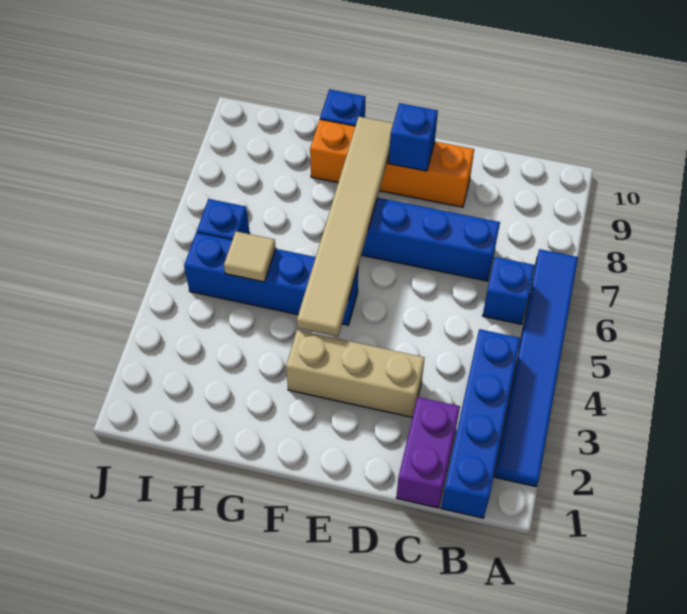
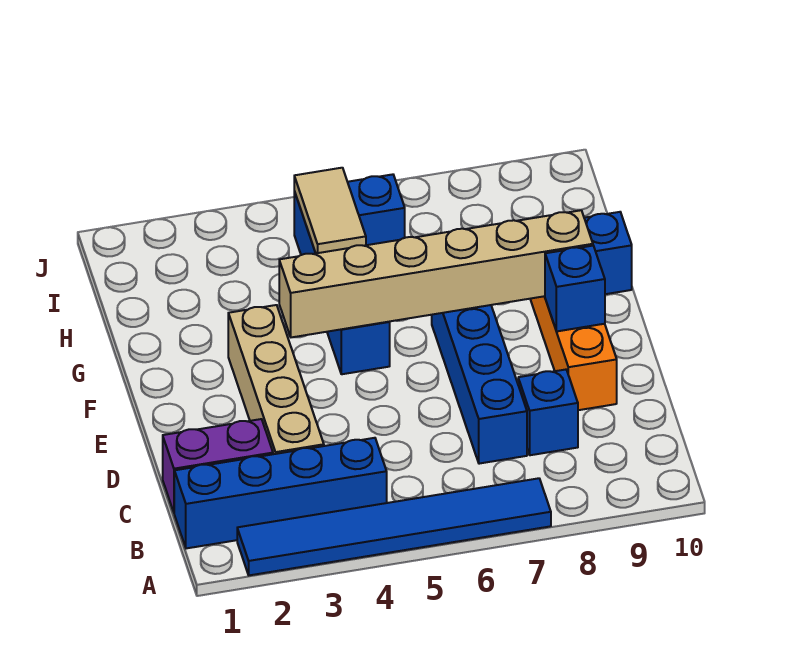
blue 1x1 brick [483,257,535,324] -> blue 1x1 brick moved to [518,370,578,455]
tan 1x3 brick [286,330,425,418] -> tan 1x4 brick [228,305,324,454]
tan 1x6 tile [297,117,393,337] -> tan 1x6 brick [279,210,593,337]
tan 1x1 tile [224,231,276,282] -> tan 1x2 tile [294,168,366,253]

